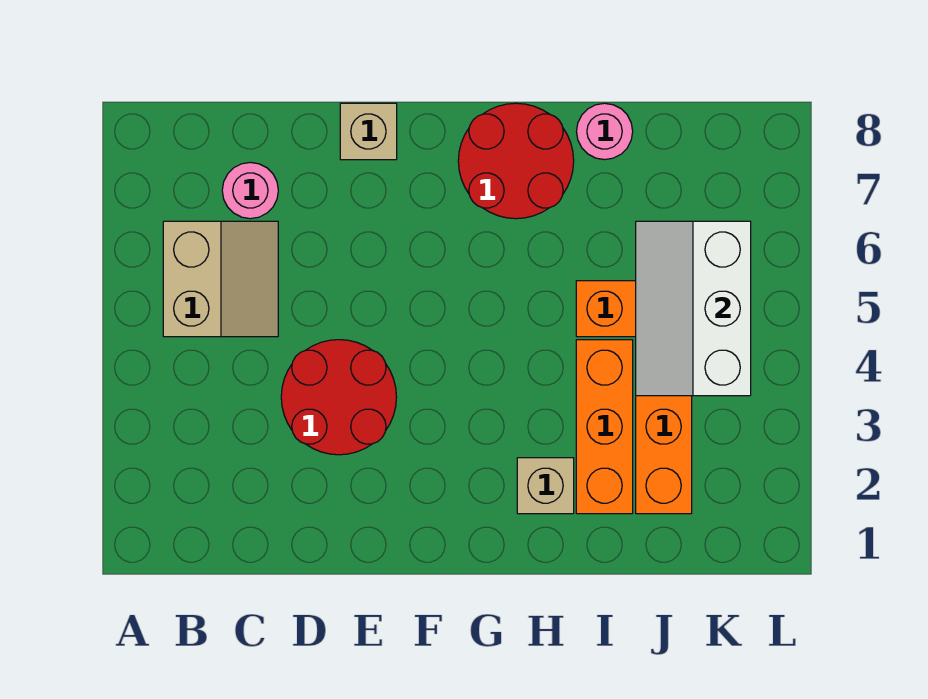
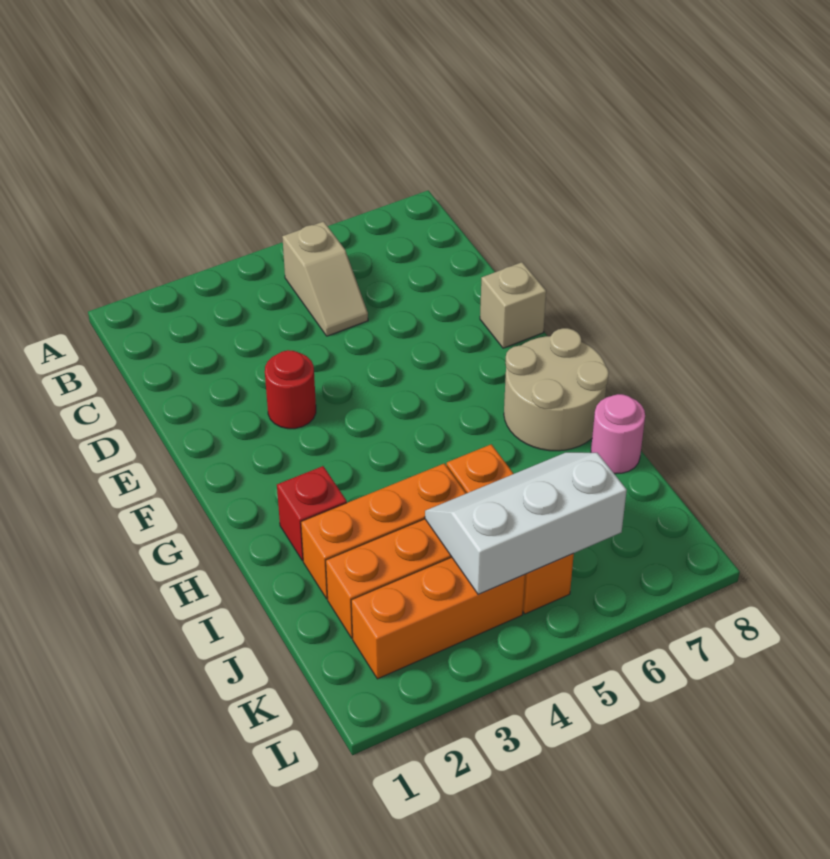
tan 2x2 slope [163,221,278,337] -> tan 1x2 slope [282,221,368,336]
pink 1x1 round brick [222,162,278,219] -> none
red 2x2 round brick [281,340,397,455] -> red 1x1 round brick [265,350,316,429]
red 2x2 round brick [458,103,574,219] -> tan 2x2 round brick [504,328,609,451]
tan 1x1 brick [517,458,574,514] -> red 1x1 brick [277,466,347,561]
none -> orange 1x3 brick [351,557,525,679]

